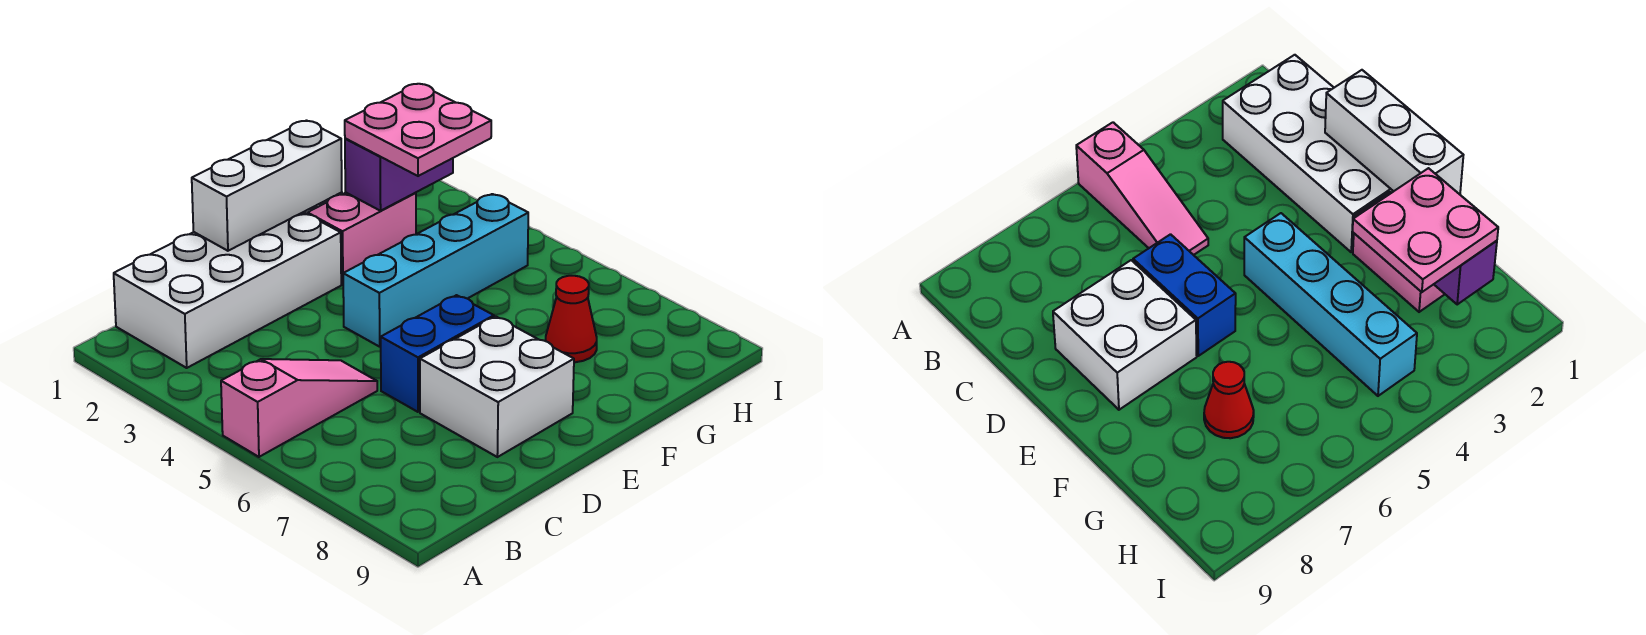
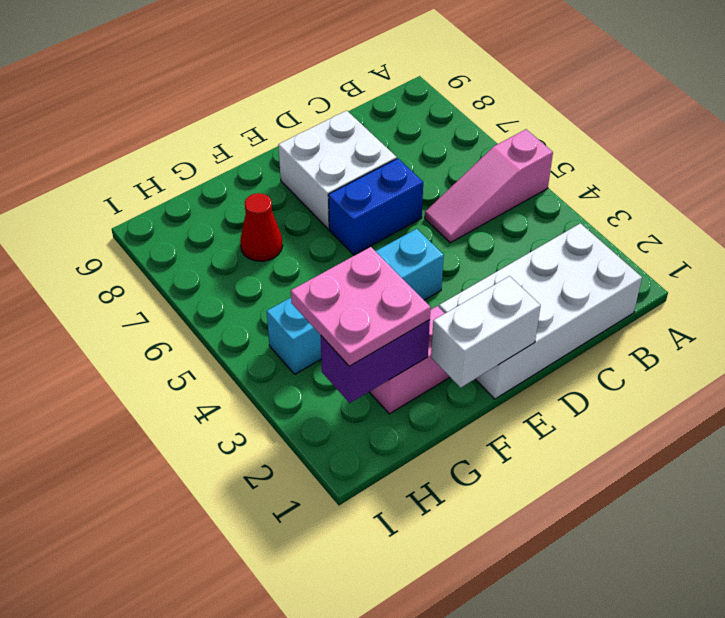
white 1x3 brick [192,121,342,251] -> white 1x2 brick [431,276,541,388]

